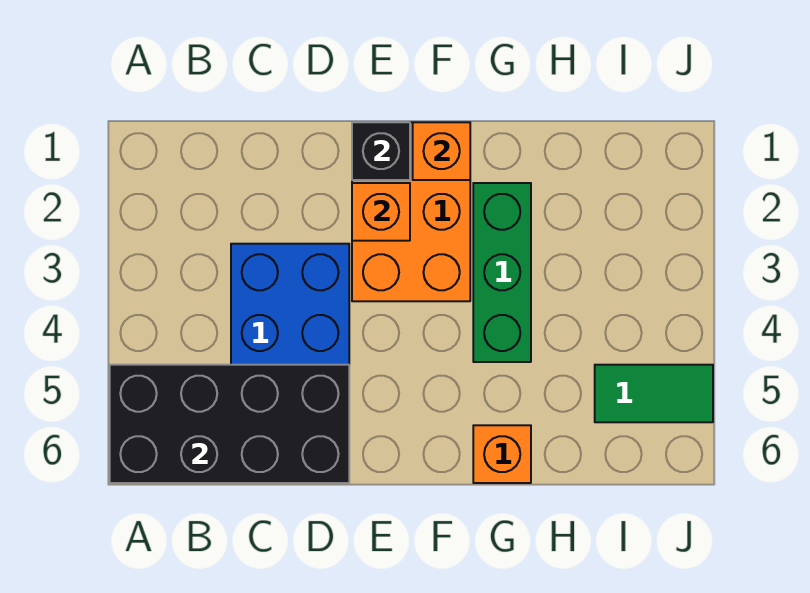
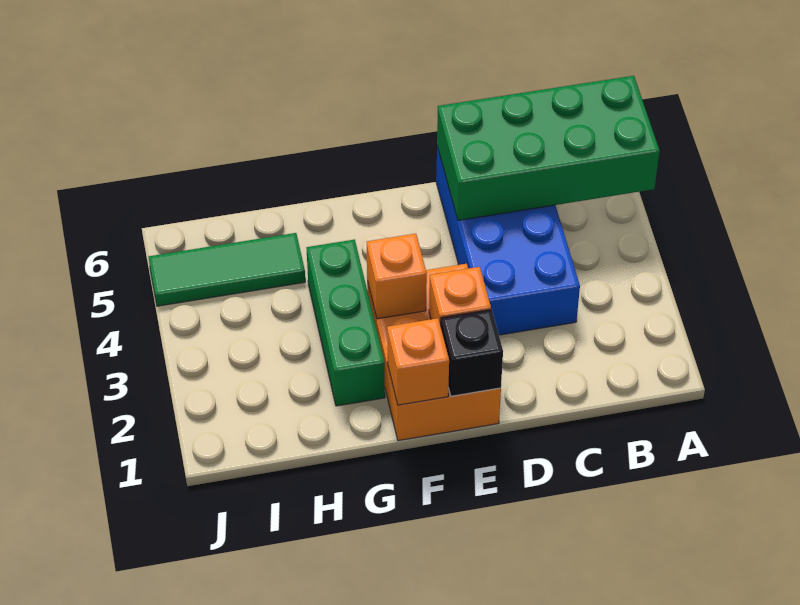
black 2x4 brick [110,365,349,483] -> green 2x4 brick [437,76,660,221]
orange 1x1 brick [473,425,531,483] -> orange 1x1 brick moved to [367,234,427,319]
green 1x2 tile [595,365,713,422] -> green 1x3 tile [149,233,305,306]

